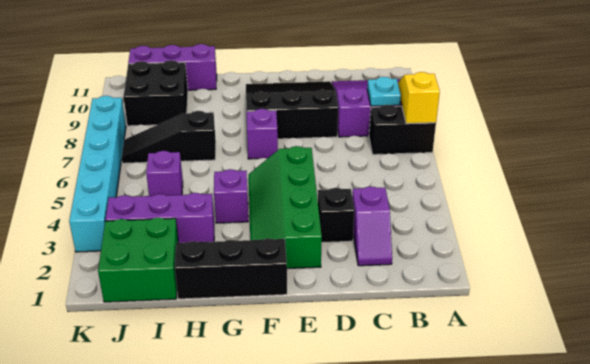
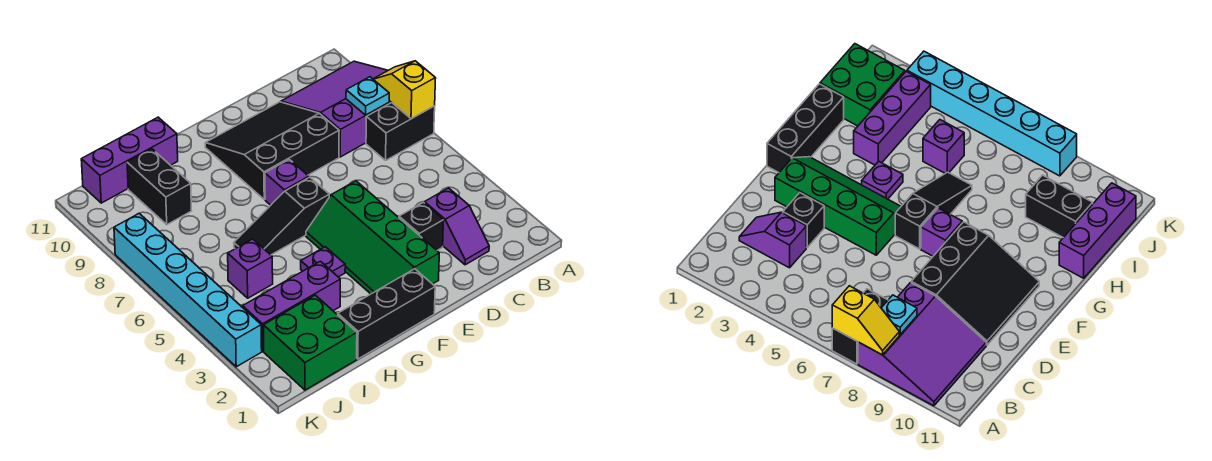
purple 1x1 brick [214,169,248,223] -> purple 1x1 plate [301,247,345,277]
black 1x3 slope [122,111,216,163] -> black 1x3 slope moved to [234,177,329,255]
black 2x2 brick [123,60,188,126] -> black 1x2 brick [127,149,191,225]

